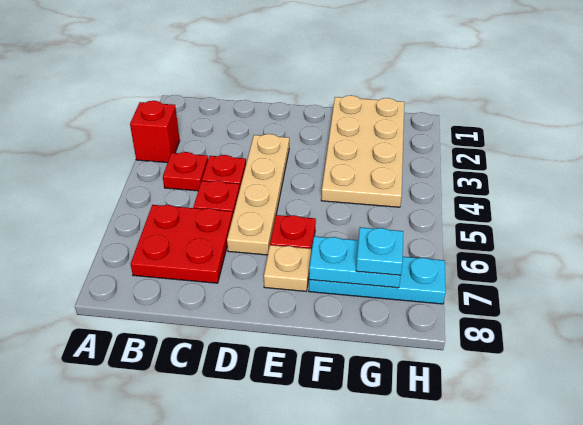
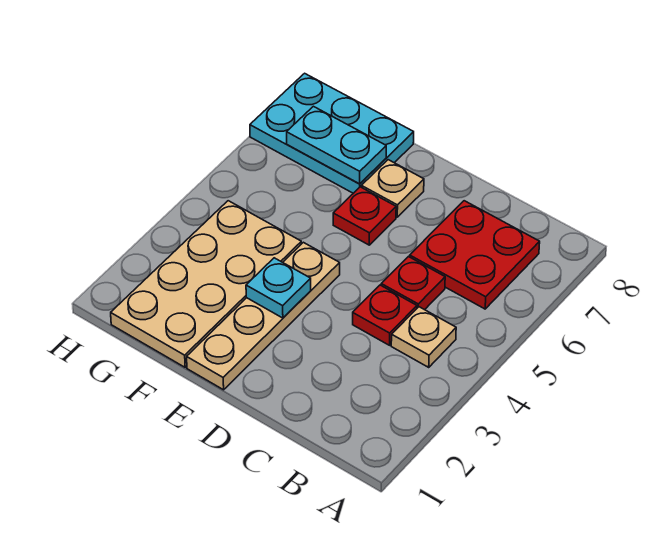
red 1x1 brick [130,101,180,163] -> none
red 1x1 plate [163,152,208,191] -> tan 1x1 plate [391,307,456,367]
tan 1x4 plate [227,134,289,255] -> tan 1x4 plate moved to [187,242,340,390]
cyan 1x3 plate [309,257,446,304] -> cyan 2x3 plate [250,73,414,193]
cyan 1x1 plate [356,227,403,275] -> cyan 1x1 plate moved to [246,258,311,318]

